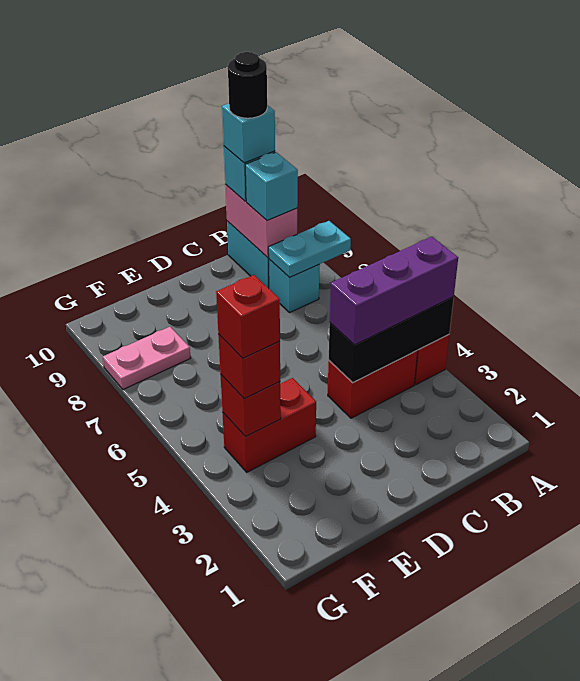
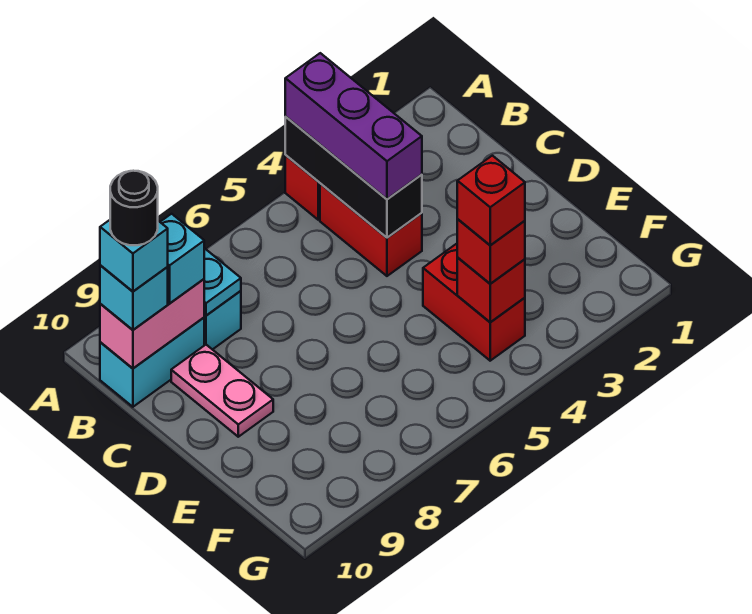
pink 1x2 plate [103,327,191,389] -> pink 1x2 plate moved to [171,345,273,437]

